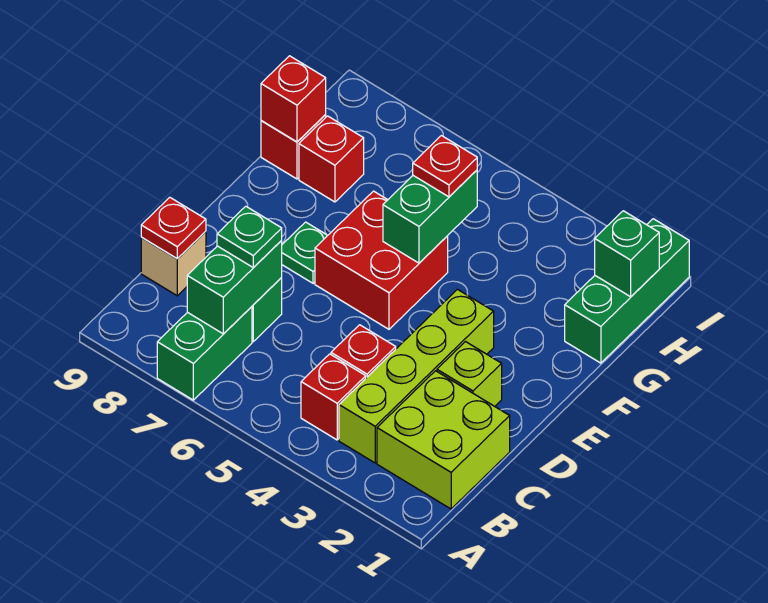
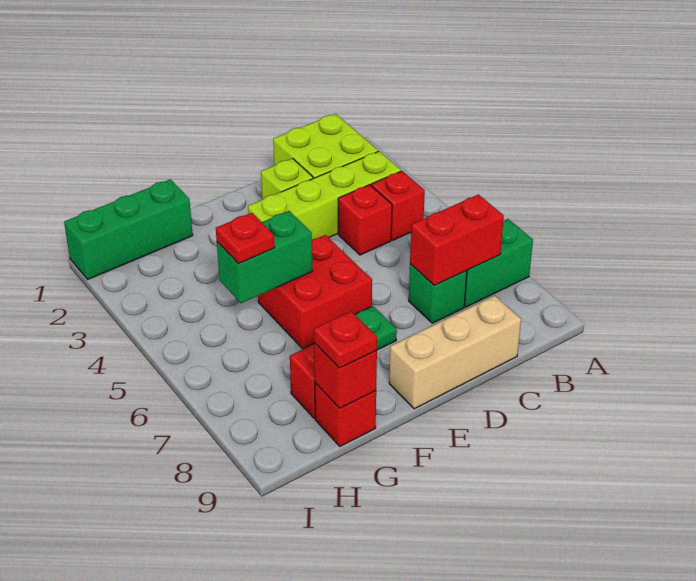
green 1x2 brick [187,241,282,334] -> red 1x2 brick [410,194,504,285]
green 1x1 plate [217,206,282,268] -> none
tan 1x1 brick [141,231,206,296] -> tan 1x3 brick [389,296,521,409]
red 1x1 plate [141,197,206,259] -> red 1x1 plate moved to [314,311,377,368]
green 1x1 brick [595,211,659,297] -> none

